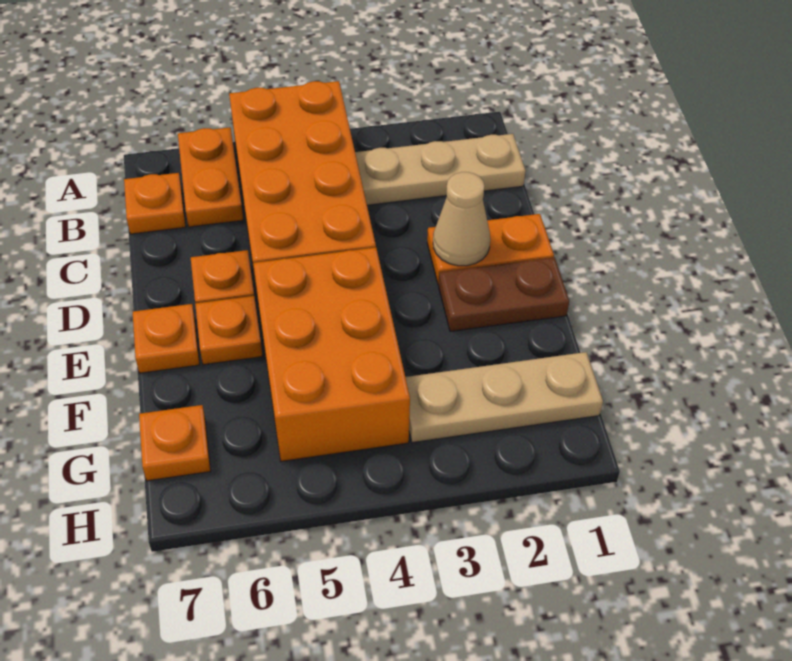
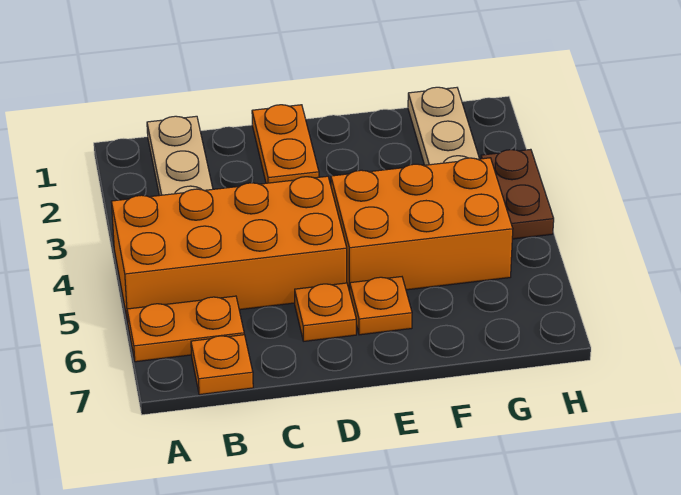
tan 1x1 cone [433,172,490,266] -> none
brown 1x2 plate [439,257,569,332] -> brown 1x2 plate moved to [481,149,554,239]
orange 1x1 plate [133,304,200,373] -> none
orange 1x1 plate [139,405,211,481] -> none

